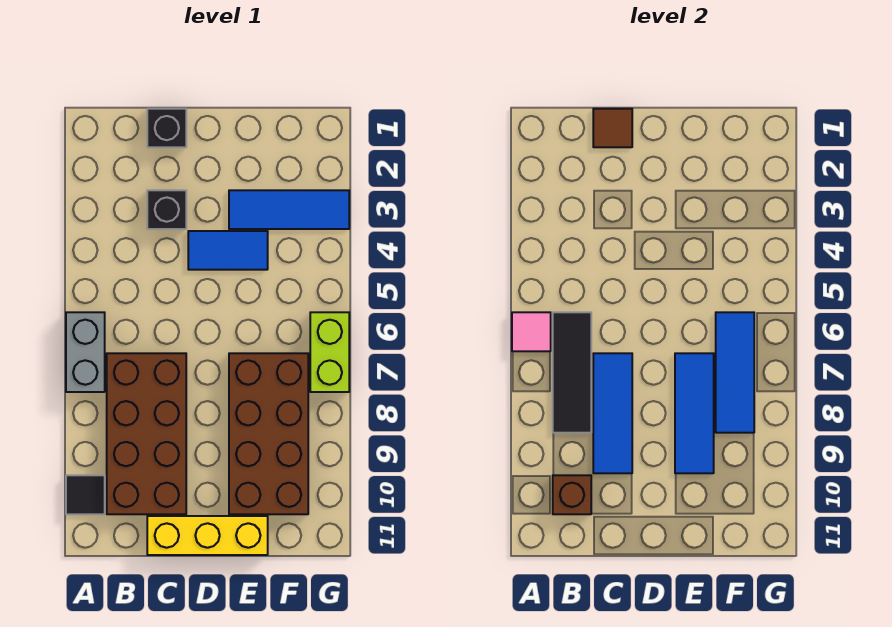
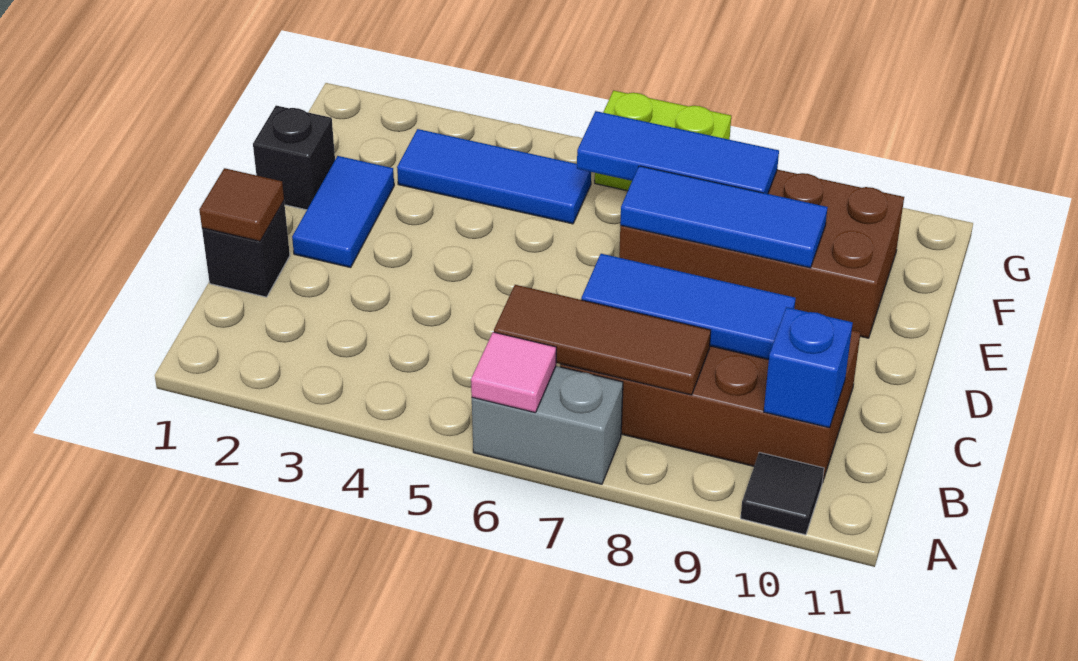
black 1x3 tile [553,312,591,433] -> brown 1x3 tile [494,285,711,395]
brown 1x1 brick [553,475,591,514] -> blue 1x1 brick [764,307,853,428]
black 1x1 brick [147,190,186,229] -> black 1x1 brick moved to [253,106,335,210]
yellow 1x3 brick [147,516,268,555] -> none
blue 1x2 tile [188,231,268,270] -> blue 1x2 tile moved to [292,156,394,267]
blue 1x3 tile [229,190,349,229] -> blue 1x3 tile turned to [397,129,591,224]

